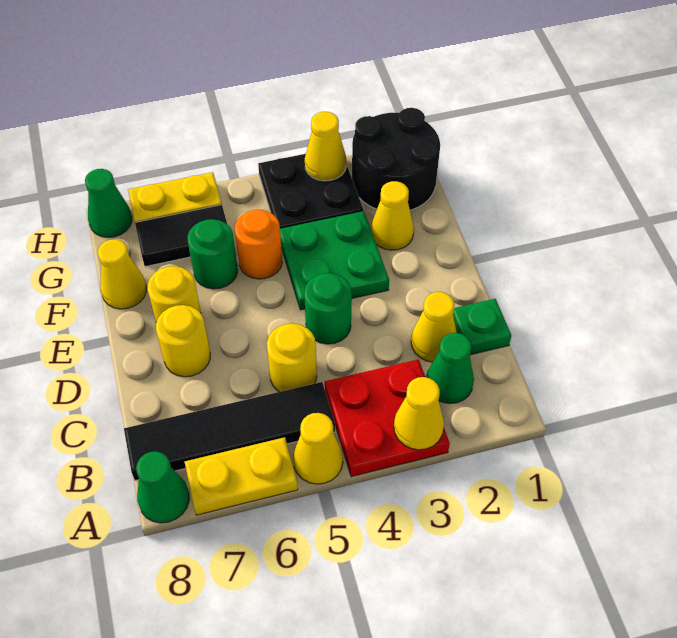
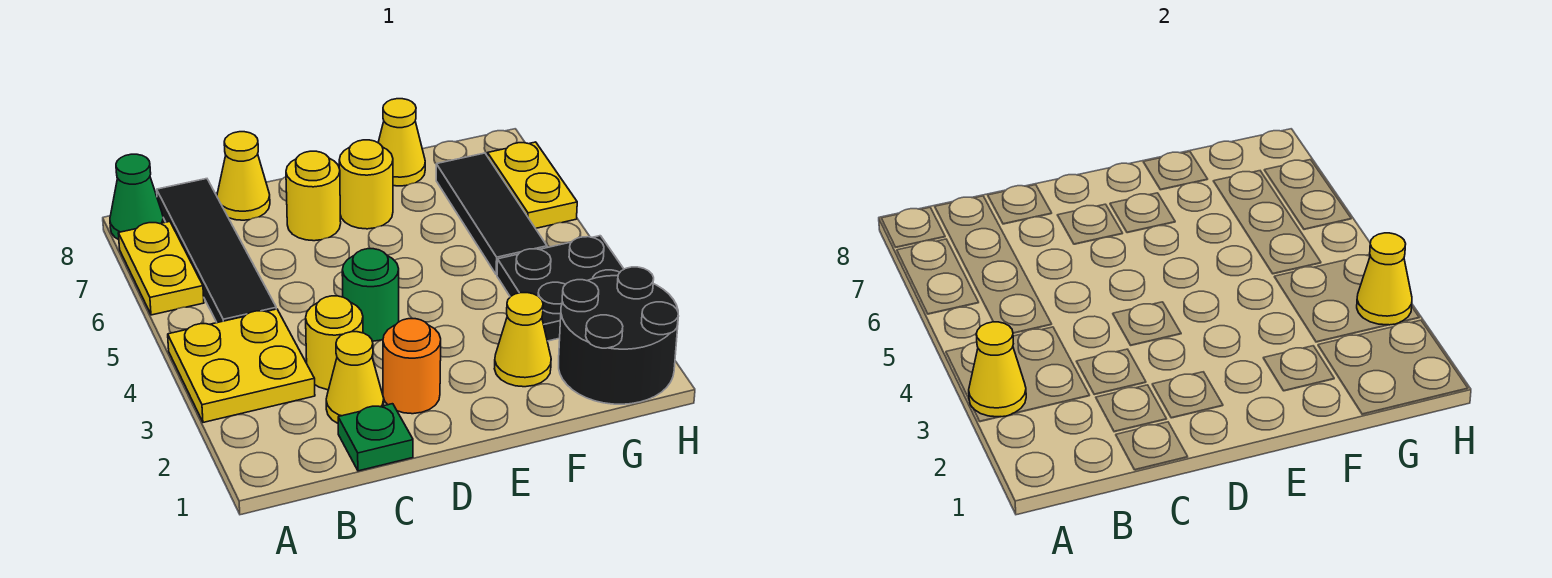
red 2x2 plate [325,359,450,477] -> yellow 2x2 plate [168,309,315,422]
yellow 1x1 cone [293,413,343,484] -> yellow 1x1 cone moved to [217,132,270,220]
green 1x1 cone [427,333,474,403] -> none
yellow 1x1 round brick [267,323,317,392] -> yellow 1x1 round brick moved to [306,296,363,390]
green 2x2 plate [280,211,389,310] -> none
orange 1x1 round brick [235,210,282,279] -> orange 1x1 round brick moved to [383,319,441,414]
green 1x1 round brick [187,219,238,289] -> none
black 1x2 tile [135,205,227,267] -> black 1x3 tile [436,153,547,275]
green 1x1 cone [85,169,132,237] -> none

